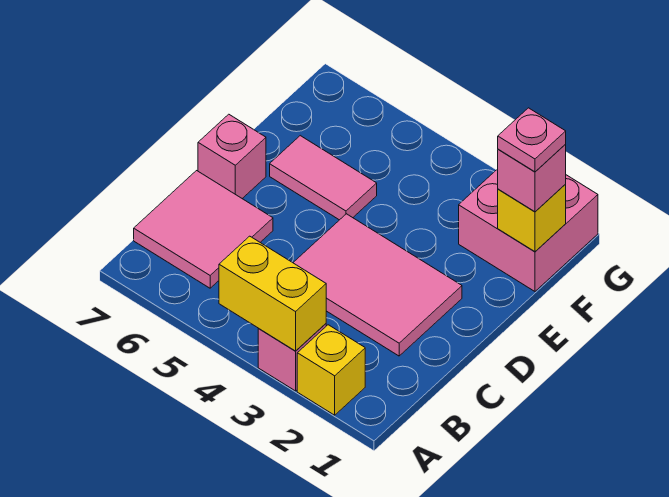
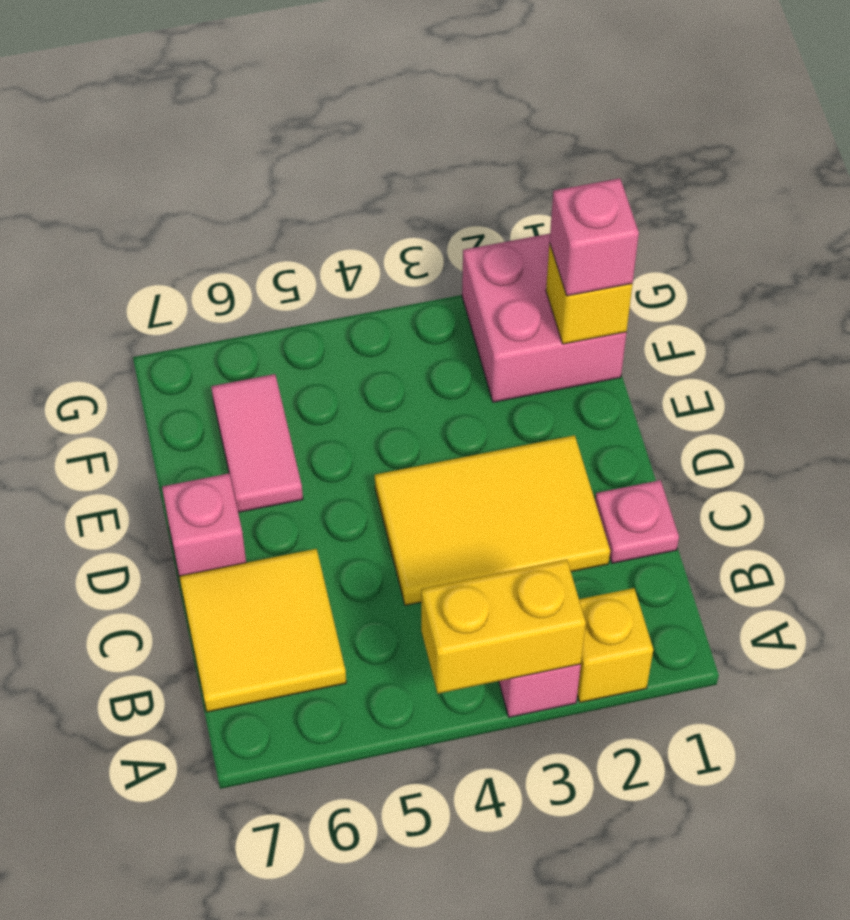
pink 2x2 tile [134,171,273,288] -> yellow 2x2 tile [179,549,346,712]
pink 2x3 tile [293,214,462,356] -> yellow 2x3 tile [375,435,610,605]
pink 1x2 tile [270,136,377,220] -> pink 1x2 tile turned to [211,374,303,512]
pink 1x1 plate [498,108,566,172] -> pink 1x1 plate moved to [595,480,679,563]

